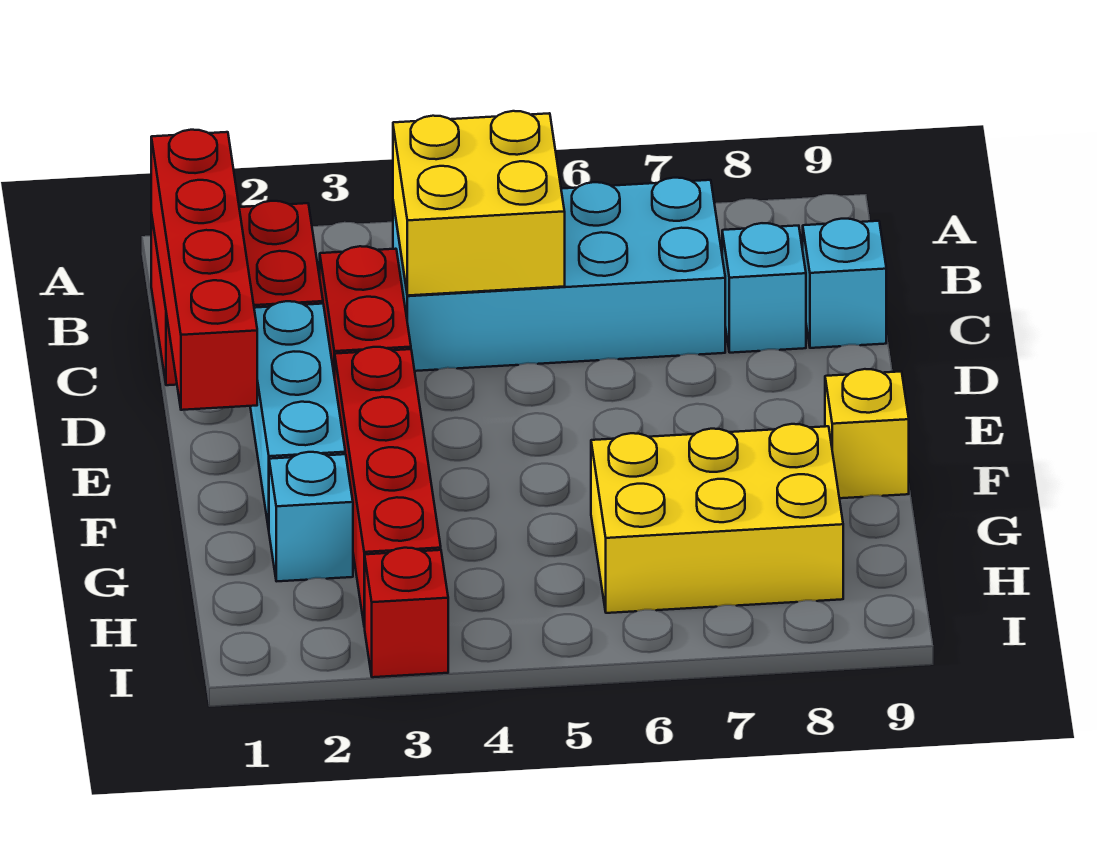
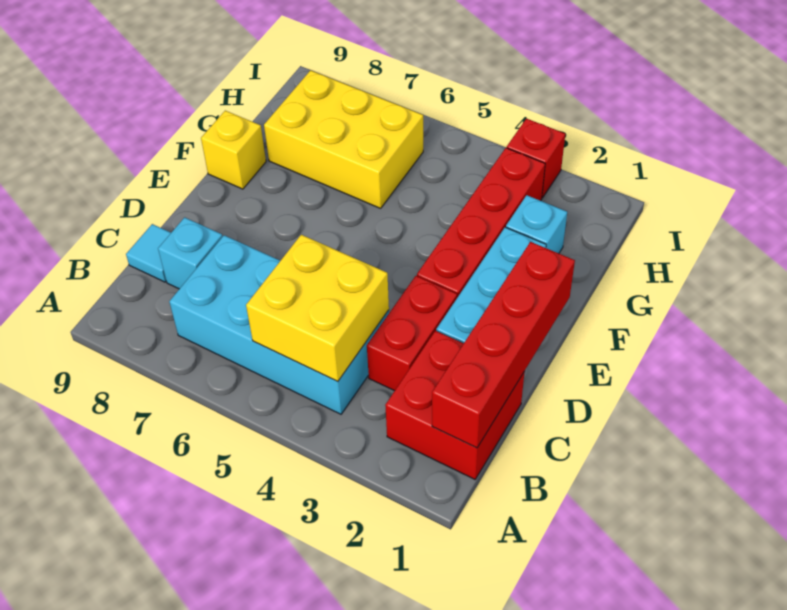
cyan 1x1 brick [803,219,886,348] -> cyan 1x1 tile [126,224,171,282]

